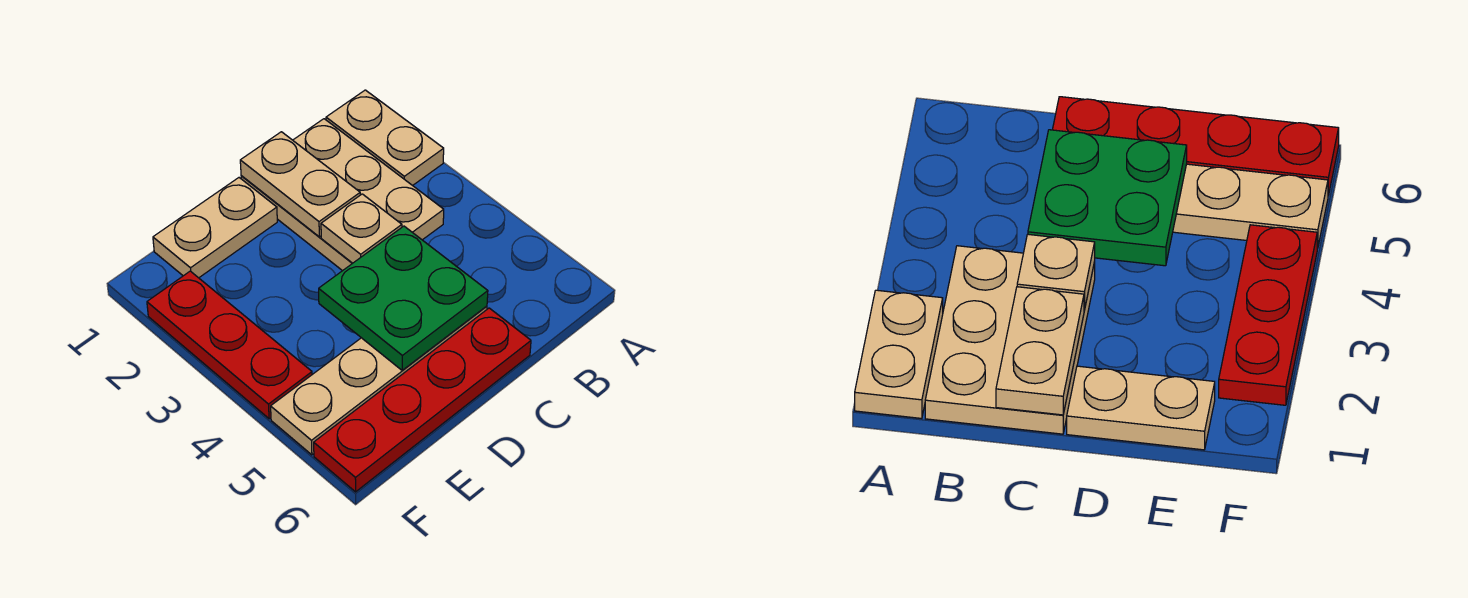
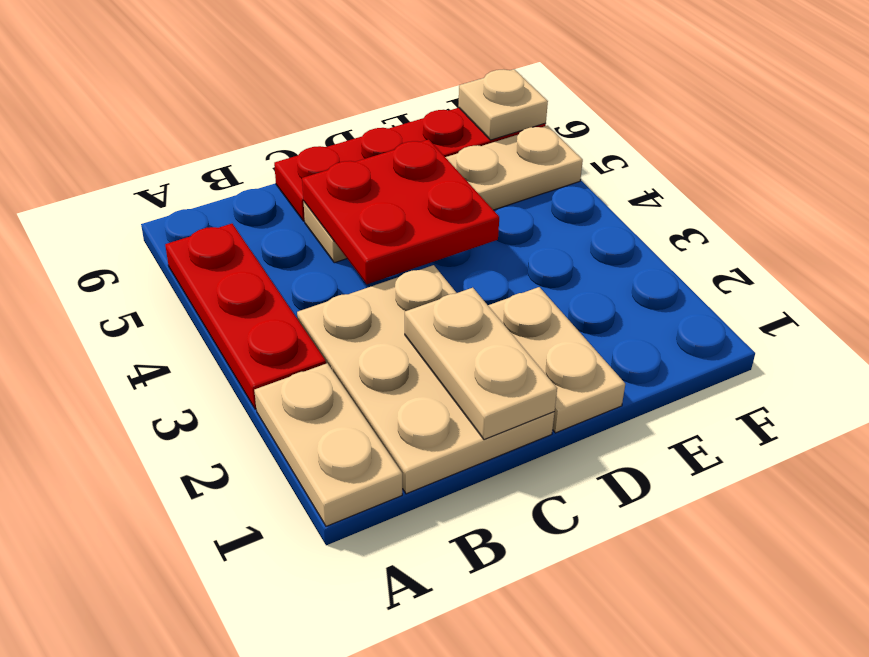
tan 1x1 plate [321,194,402,263] -> tan 1x1 plate moved to [458,69,548,140]
green 2x2 plate [319,226,488,370] -> red 2x2 plate [302,139,499,284]
tan 1x2 plate [153,178,277,278] -> tan 1x2 plate turned to [488,287,625,433]
red 1x3 plate [147,271,312,419] -> red 1x3 plate moved to [165,224,326,409]

